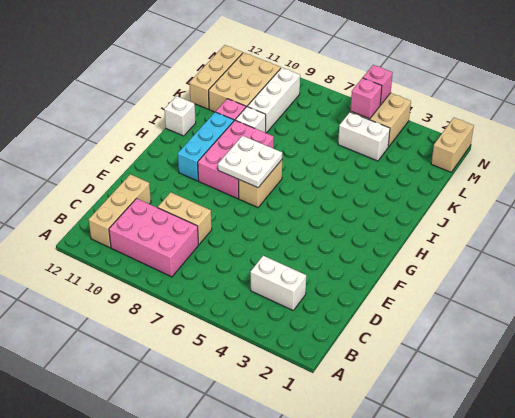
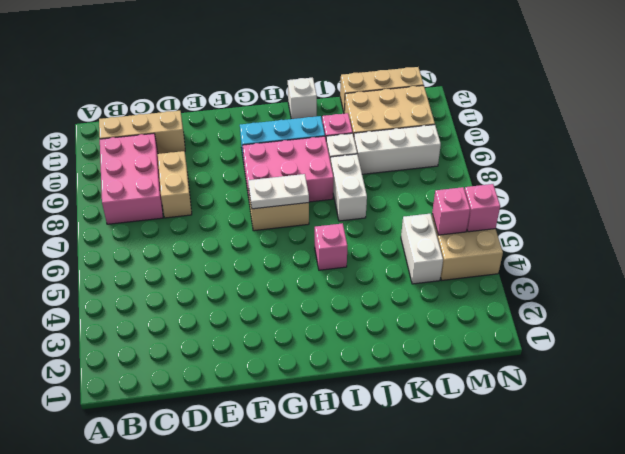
white 1x2 brick [250,256,306,311] -> white 1x2 brick moved to [331,154,367,221]
white 2x2 plate [218,136,282,188] -> white 1x2 plate [248,174,309,209]
none -> pink 1x1 brick [315,223,347,270]
tan 1x2 brick [431,118,474,172] -> none

